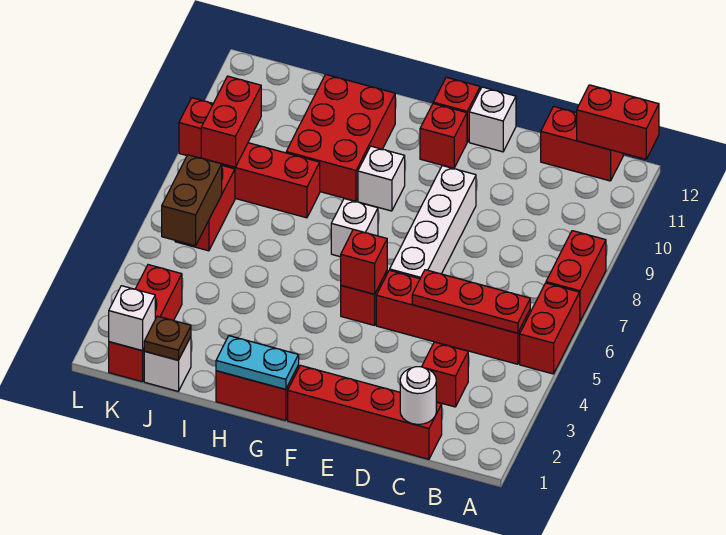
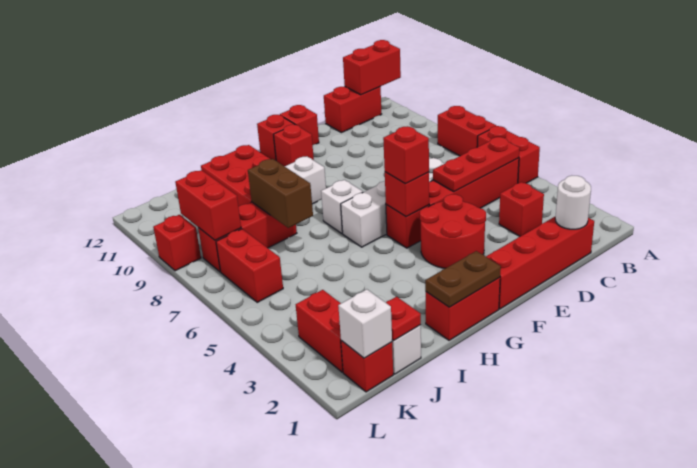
none -> red 2x2 round brick [420,194,486,269]
white 1x4 brick [390,166,476,279] -> white 1x4 brick turned to [341,158,444,247]
white 1x1 brick [469,87,516,152] -> red 1x1 brick [280,105,319,145]
none -> red 1x1 brick [383,127,429,184]
cyan 1x2 plate [216,336,299,389] -> brown 1x2 plate [425,251,501,307]
brown 1x1 plate [144,316,191,360] -> red 1x1 plate [386,297,421,341]
brown 1x2 brick [162,155,222,246] -> brown 1x2 brick moved to [248,159,313,228]

